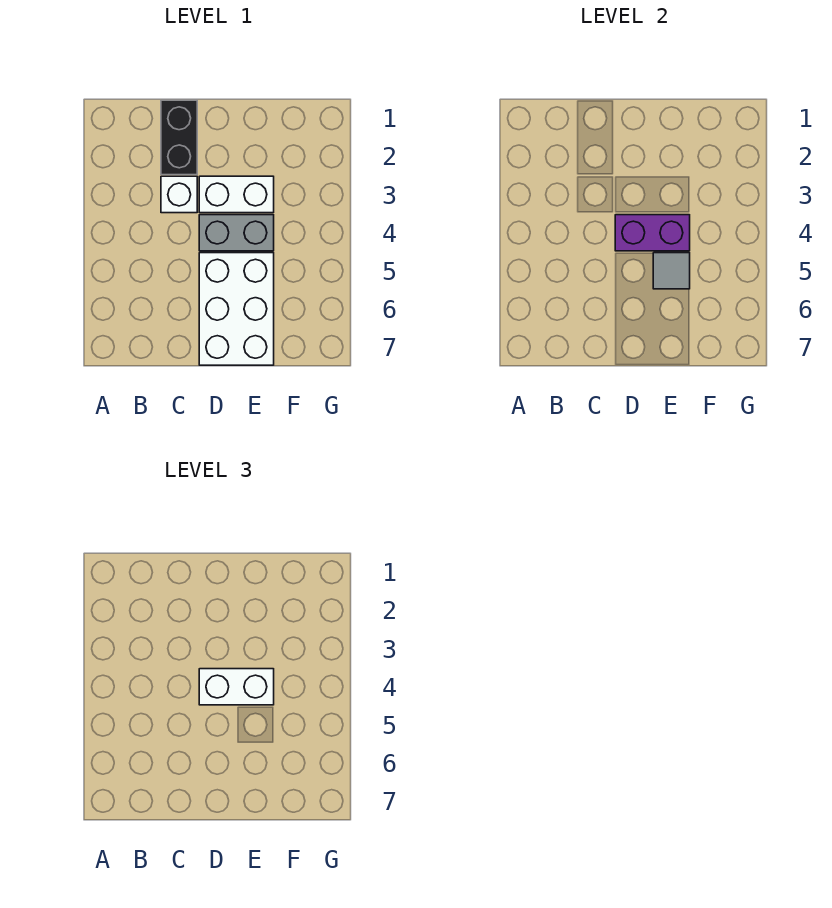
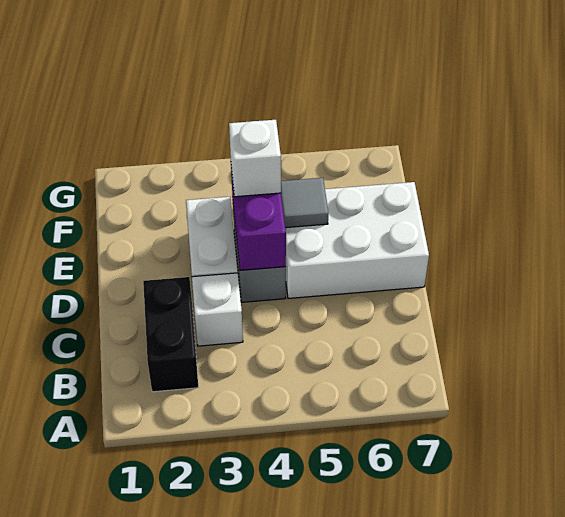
black 1x2 brick [161,100,197,175] -> black 1x2 brick turned to [143,277,198,392]
white 1x2 brick [199,669,274,705] -> white 1x1 brick [229,120,281,197]

